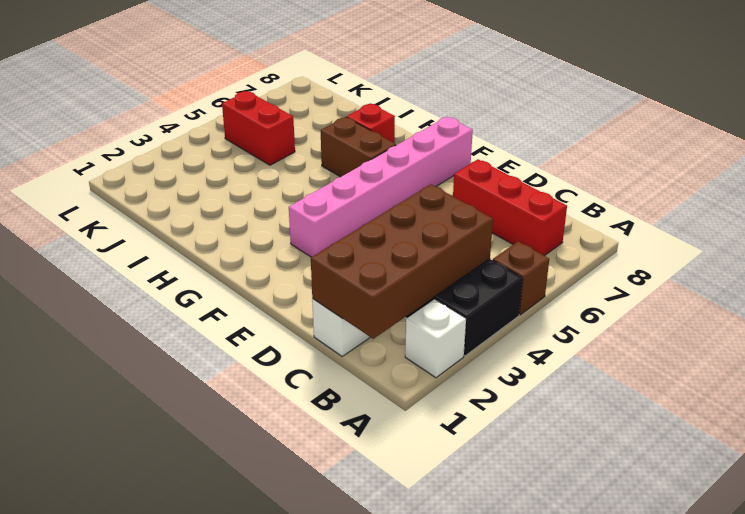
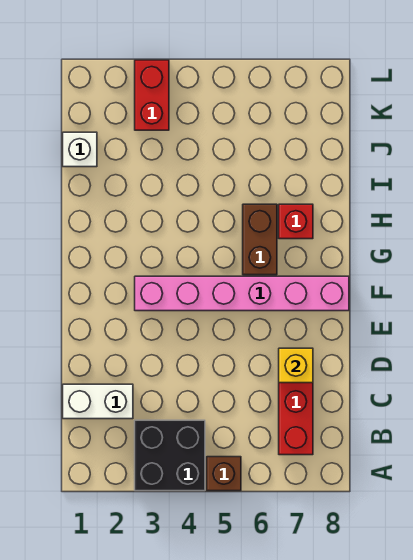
white 1x1 brick [405,299,466,378] -> white 1x1 brick moved to [63,132,97,167]
brown 2x4 brick [311,184,493,339] -> none
none -> yellow 1x1 brick [279,348,313,383]
red 1x2 brick [222,91,295,165] -> red 1x2 brick moved to [135,60,169,130]

